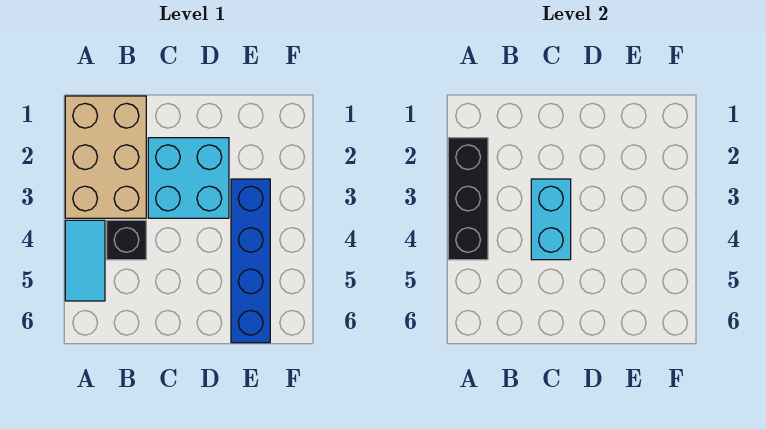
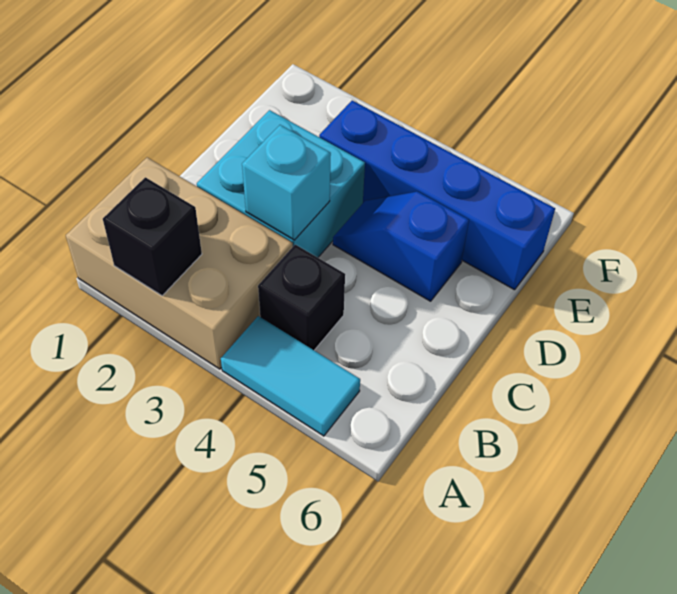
black 1x3 brick [448,138,488,260] -> black 1x1 brick [103,177,202,296]
cyan 1x2 brick [531,179,571,260] -> cyan 1x1 brick [242,125,331,240]
none -> blue 1x2 slope [333,191,469,301]

